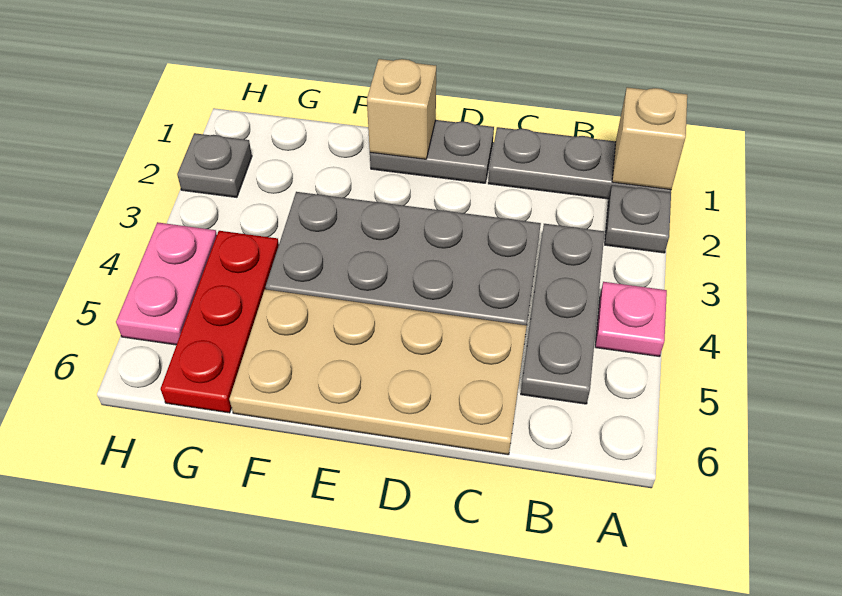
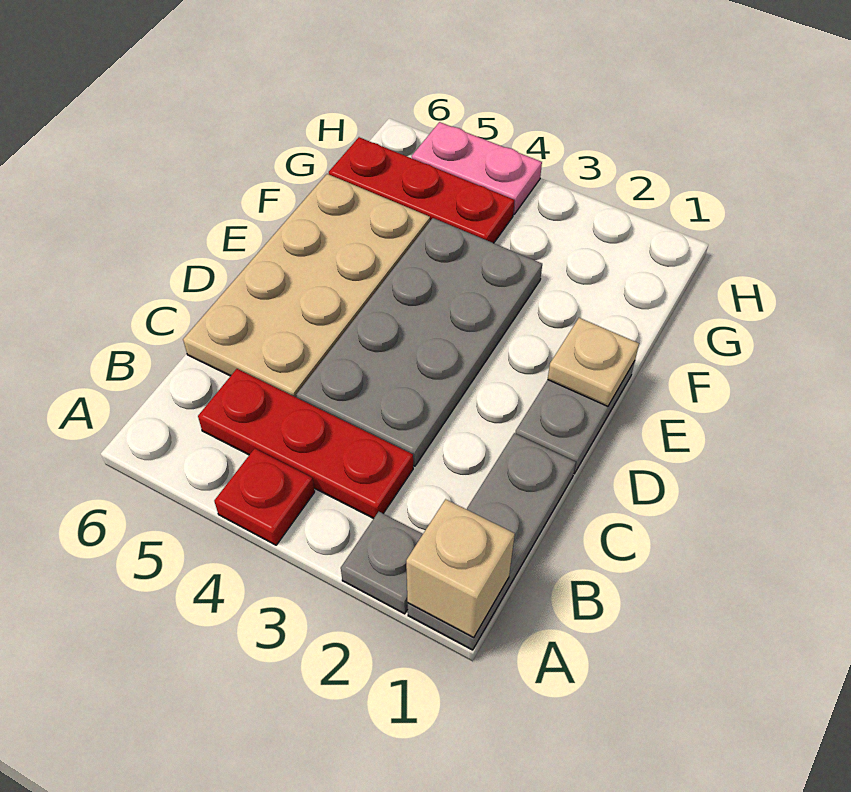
pink 1x1 plate [595,282,667,357] -> red 1x1 plate [214,449,315,545]
grey 1x3 plate [521,224,604,404] -> red 1x3 plate [198,369,413,519]
tan 1x1 brick [367,59,436,159] -> tan 1x1 plate [548,318,639,406]
grey 1x1 plate [177,133,252,197] -> none

